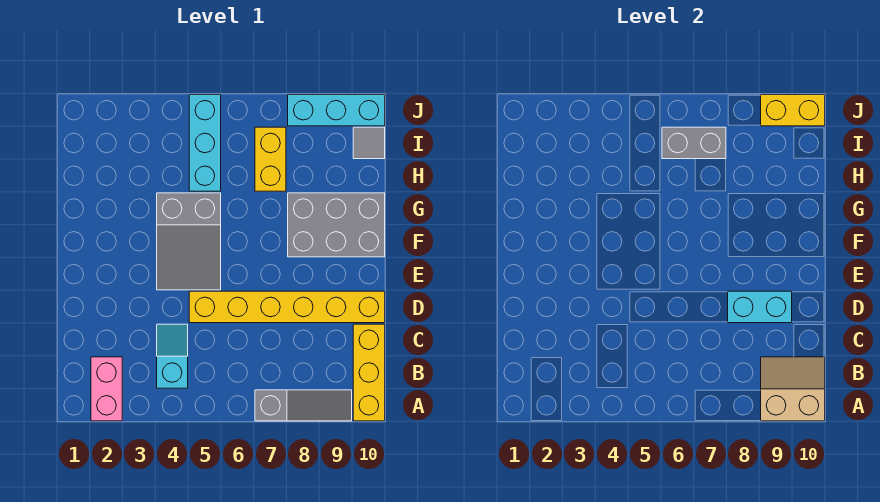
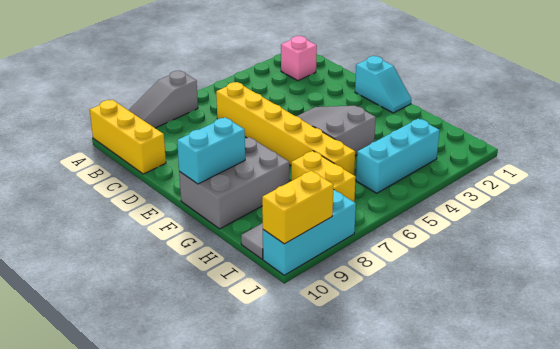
pink 1x2 brick [91,357,122,421] -> pink 1x1 brick [281,36,317,81]
tan 2x2 slope [761,357,825,421] -> none
cyan 1x2 slope [157,324,188,388] -> cyan 1x2 slope moved to [355,56,411,113]
yellow 1x6 brick [189,291,385,323] -> yellow 1x6 brick turned to [216,82,355,175]
cyan 1x2 brick [728,291,792,323] -> cyan 1x2 brick moved to [177,117,245,184]
cyan 1x3 brick [189,95,221,191] -> cyan 1x3 brick turned to [356,119,440,193]
grey 1x2 brick [662,127,726,159] -> none

